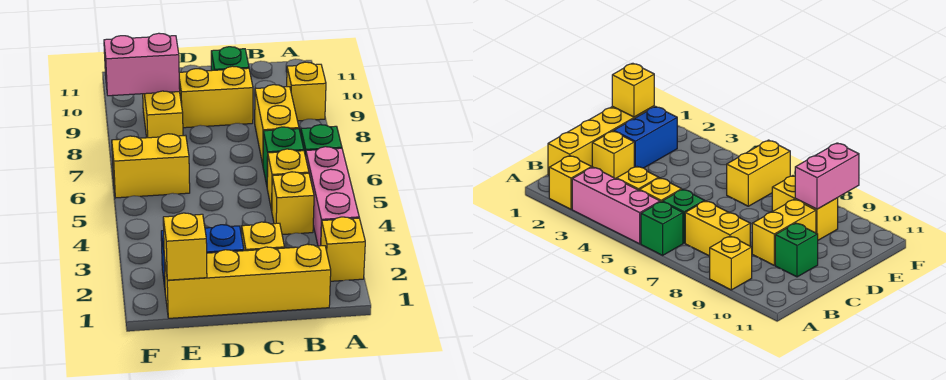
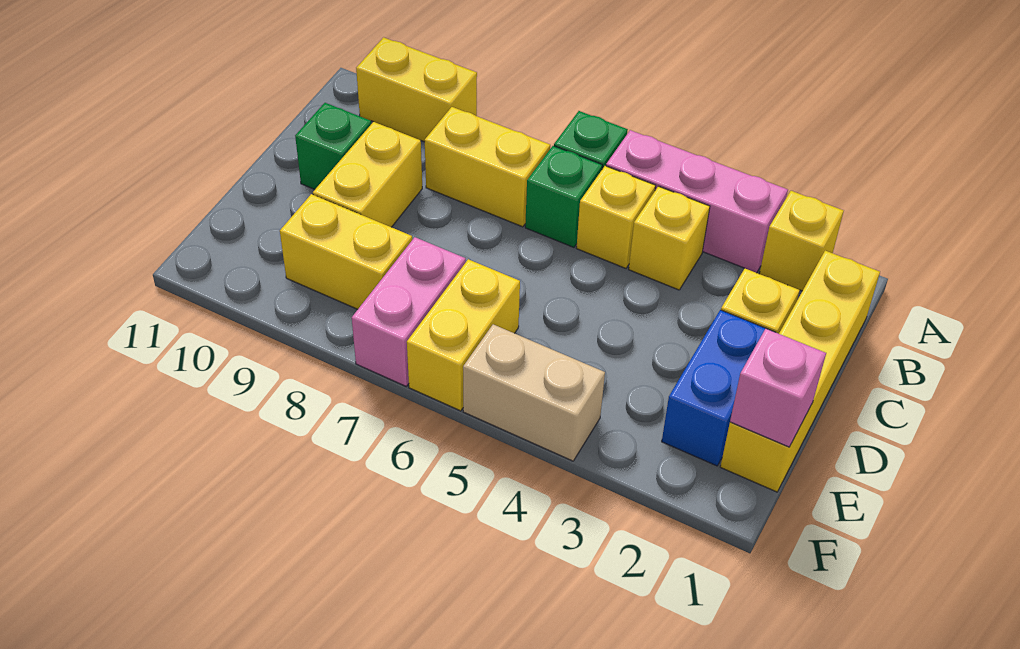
yellow 1x1 brick [287,62,326,121] -> yellow 1x2 brick [356,37,477,142]
yellow 1x1 brick [163,213,207,280] -> pink 1x1 brick [730,329,826,447]
pink 1x2 brick [104,33,180,96] -> pink 1x2 brick moved to [352,237,466,386]
none -> tan 1x2 brick [463,324,605,461]

